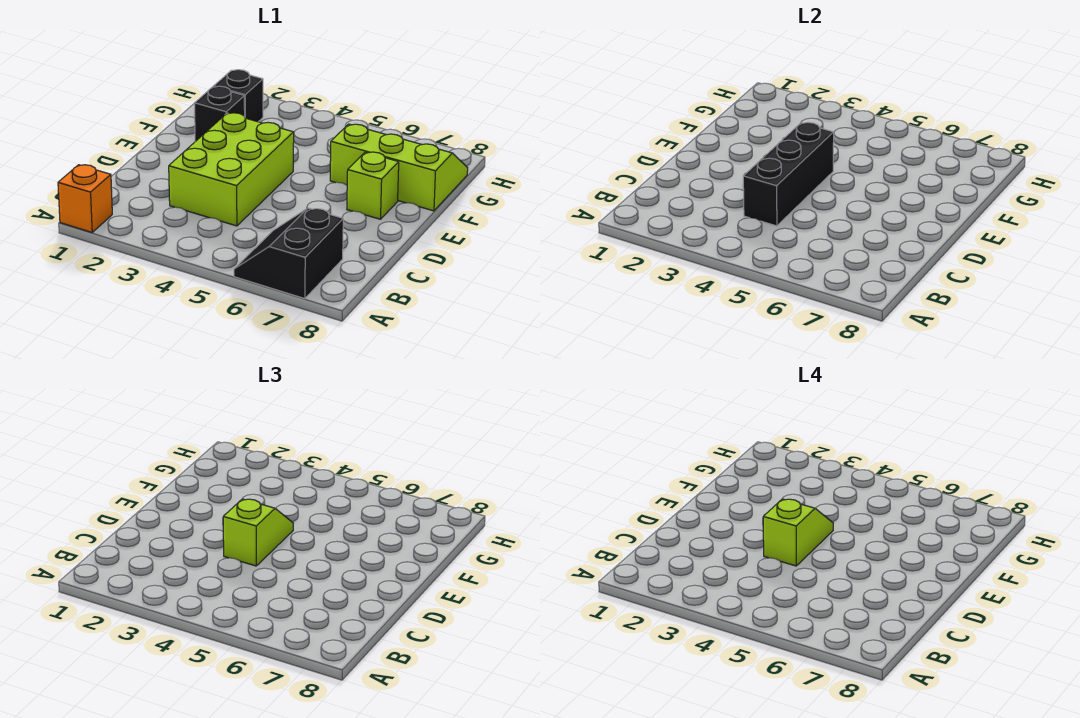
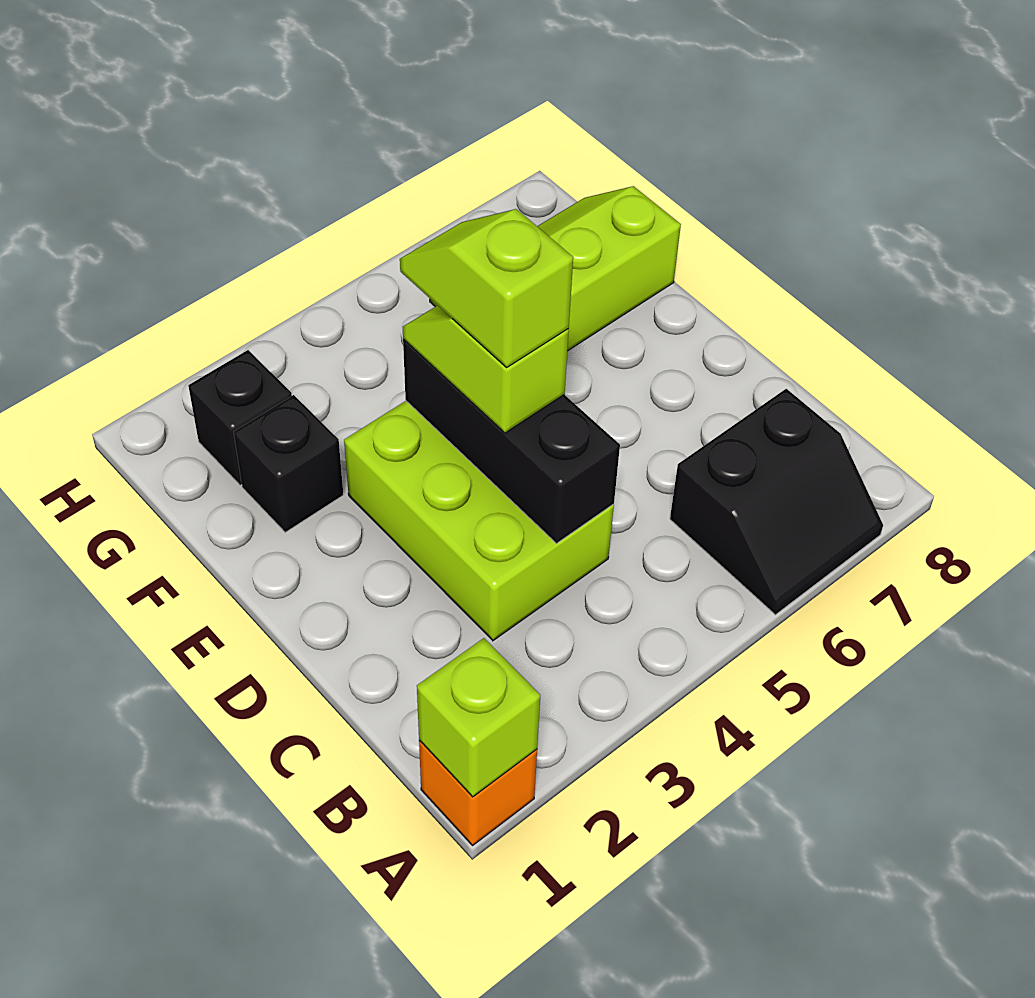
black 2x2 slope [234,208,343,299] -> black 2x2 slope turned to [670,389,883,615]
lime 1x1 brick [347,152,399,219] -> lime 1x1 brick moved to [417,638,540,797]

